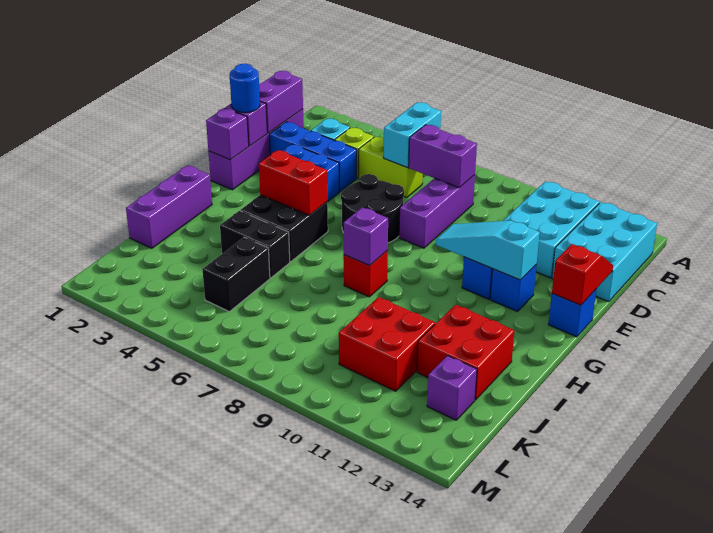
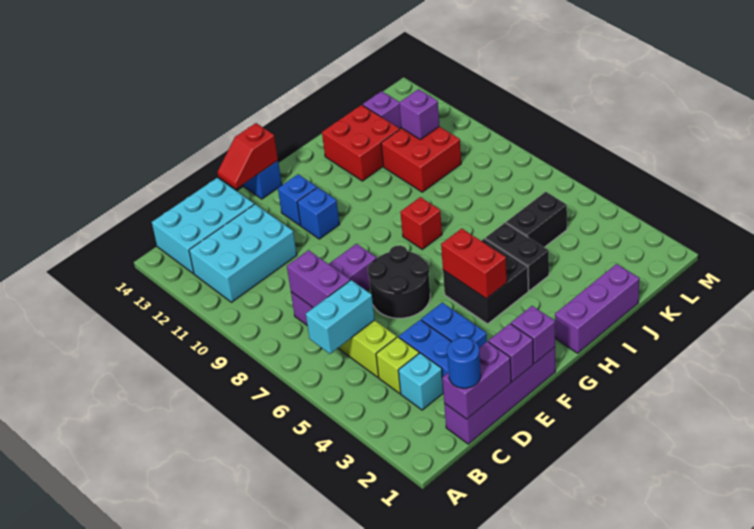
blue 1x1 round brick [230,64,260,113] -> blue 1x1 round brick moved to [447,338,481,388]
cyan 1x3 slope [436,221,540,280] -> none
purple 1x1 brick [344,207,388,266] -> purple 1x1 brick moved to [399,89,439,140]

